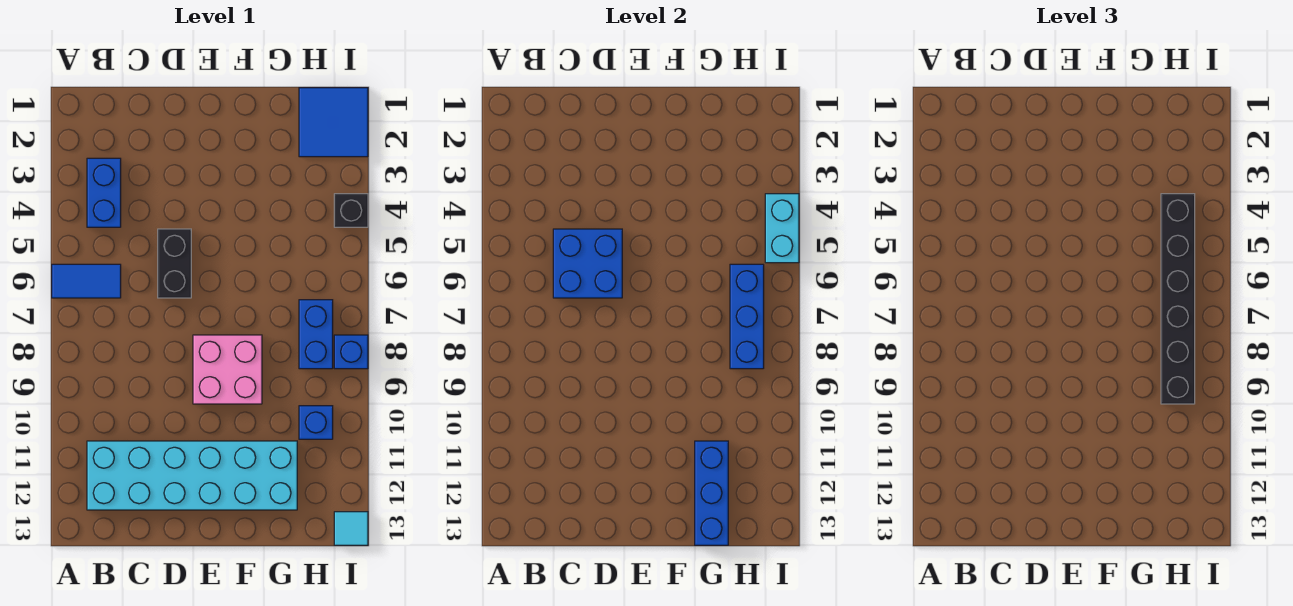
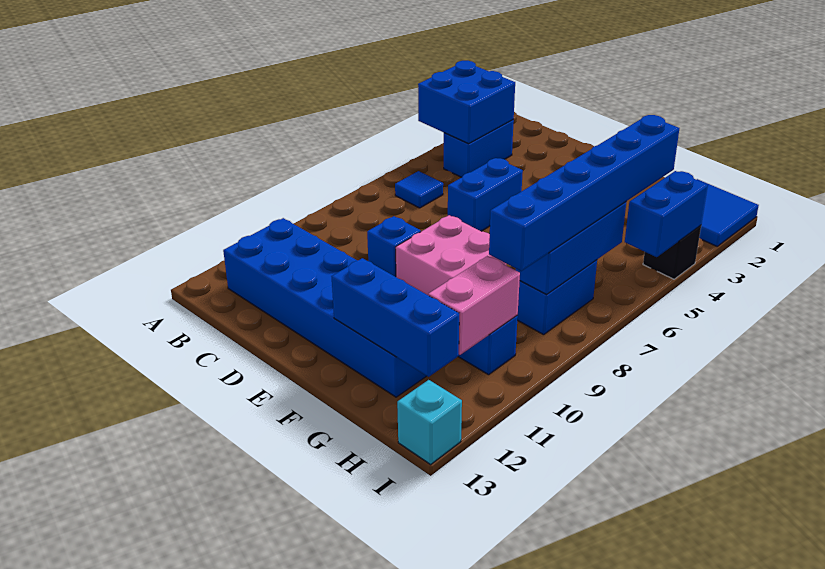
blue 1x2 tile [52,264,121,298] -> blue 1x1 tile [395,171,443,208]
cyan 2x6 brick [87,441,297,510] -> blue 2x6 brick [223,218,426,397]
blue 2x2 brick [553,229,622,298] -> blue 2x2 brick moved to [418,61,515,144]
black 1x2 brick [158,229,191,298] -> blue 1x2 brick [448,158,523,231]
blue 1x3 brick [695,441,728,545] -> blue 1x3 brick turned to [332,258,459,377]
black 1x6 brick [1161,194,1195,404] -> blue 1x6 brick [489,115,680,271]
none -> pink 1x2 brick [428,256,520,355]
cyan 1x2 brick [765,194,799,263] -> blue 1x2 brick [625,171,708,257]
blue 1x1 brick [334,335,368,369] -> blue 1x1 brick moved to [367,216,421,277]
cyan 1x1 tile [334,512,368,545] -> cyan 1x1 brick [397,380,462,464]

